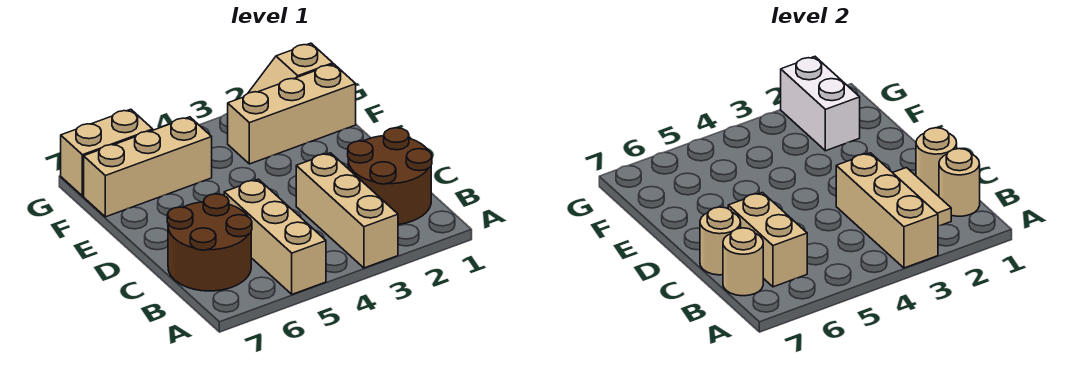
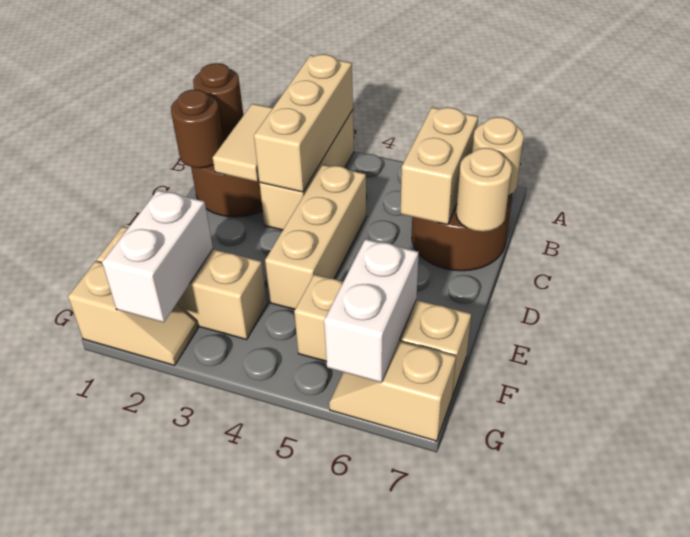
tan 1x3 brick [224,179,326,294] -> tan 1x3 brick moved to [265,165,366,309]
tan 1x1 round brick [939,149,980,216] -> brown 1x1 round brick [193,63,243,139]
tan 1x1 round brick [916,128,957,195] -> brown 1x1 round brick [171,89,224,168]
none -> white 1x2 brick [324,239,419,382]
tan 1x2 brick [61,109,153,196] -> tan 1x2 slope [329,341,456,441]

